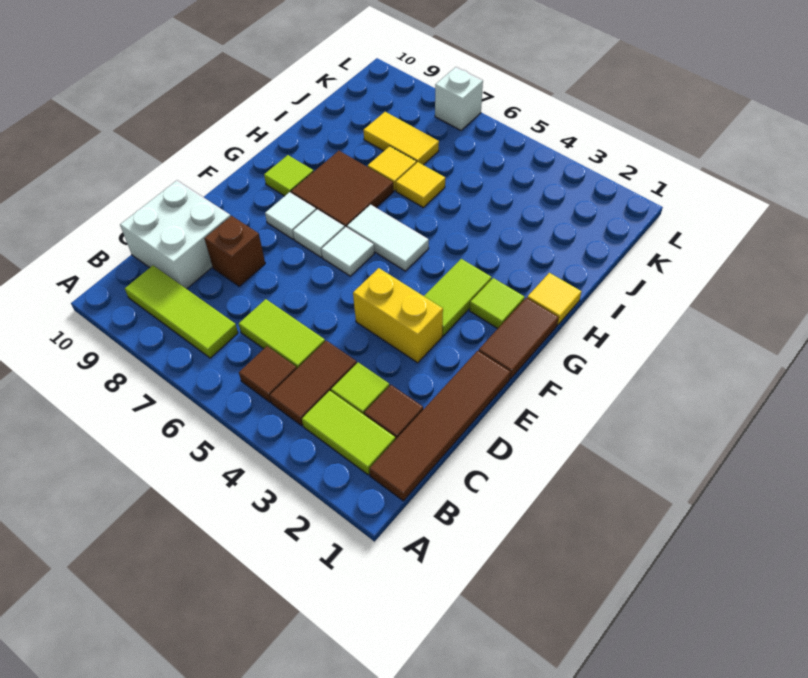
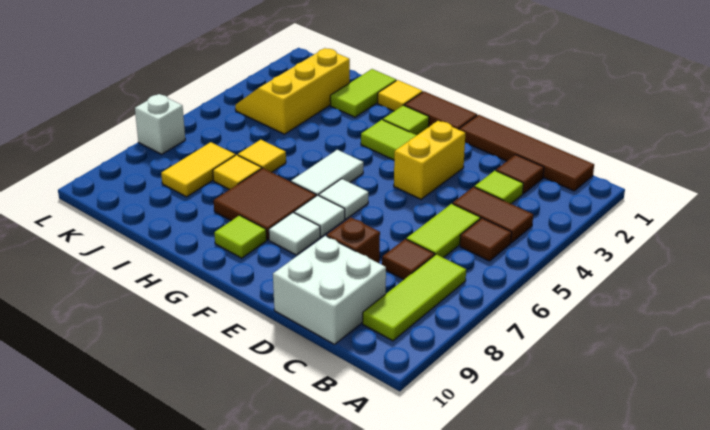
lime 1x2 tile [302,391,395,475] -> lime 1x2 tile moved to [330,69,396,117]
none -> brown 1x1 tile [382,239,435,279]
none -> yellow 2x3 slope [235,48,350,134]

